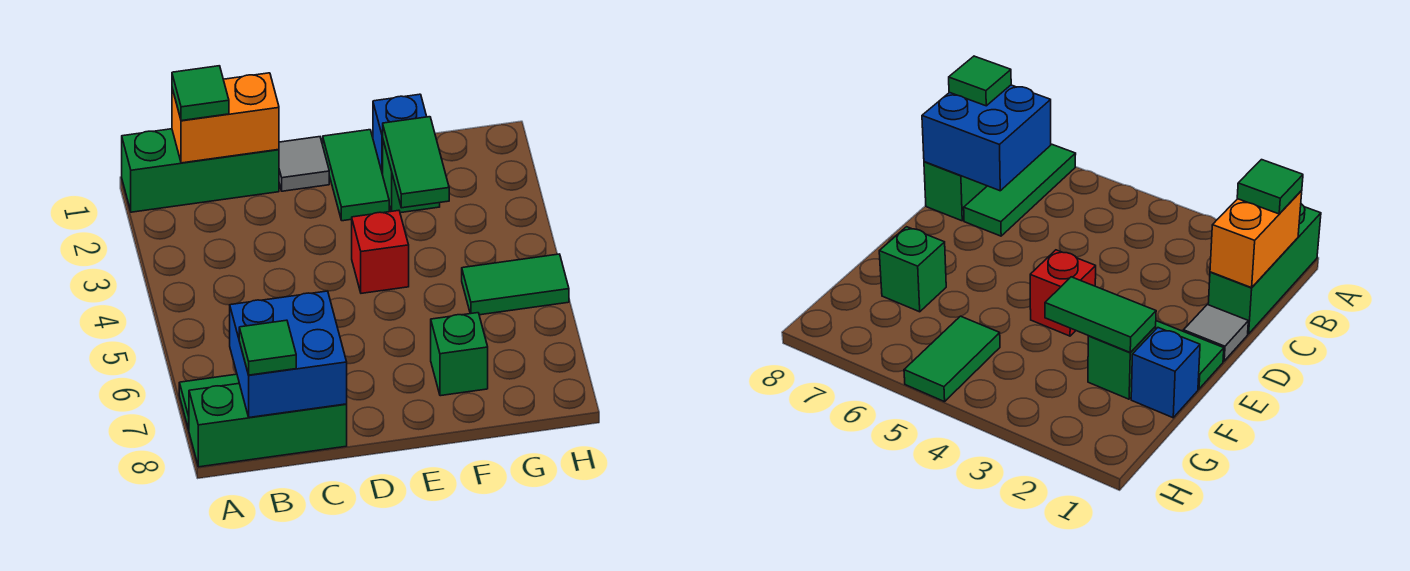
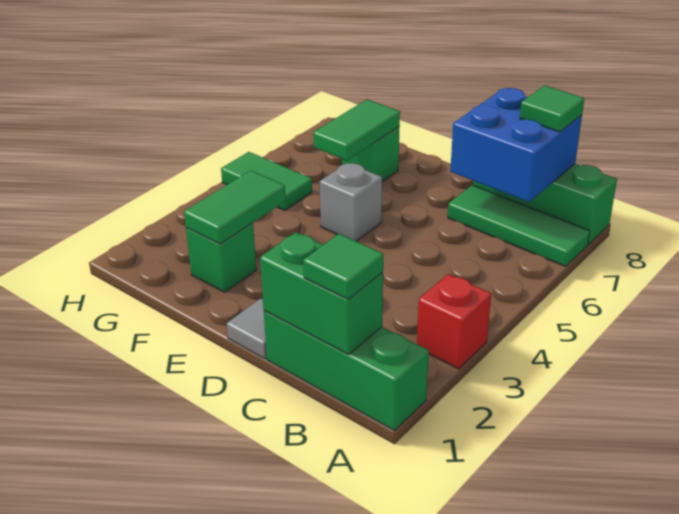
orange 1x2 brick [172,73,279,163] -> green 1x2 brick [260,232,383,355]
green 1x2 tile [323,130,389,221] -> green 1x2 tile moved to [313,100,400,160]
red 1x1 brick [352,210,409,293] -> red 1x1 brick moved to [417,274,491,369]
none -> grey 1x1 brick [320,163,382,241]
blue 1x1 brick [373,94,427,175] -> none

